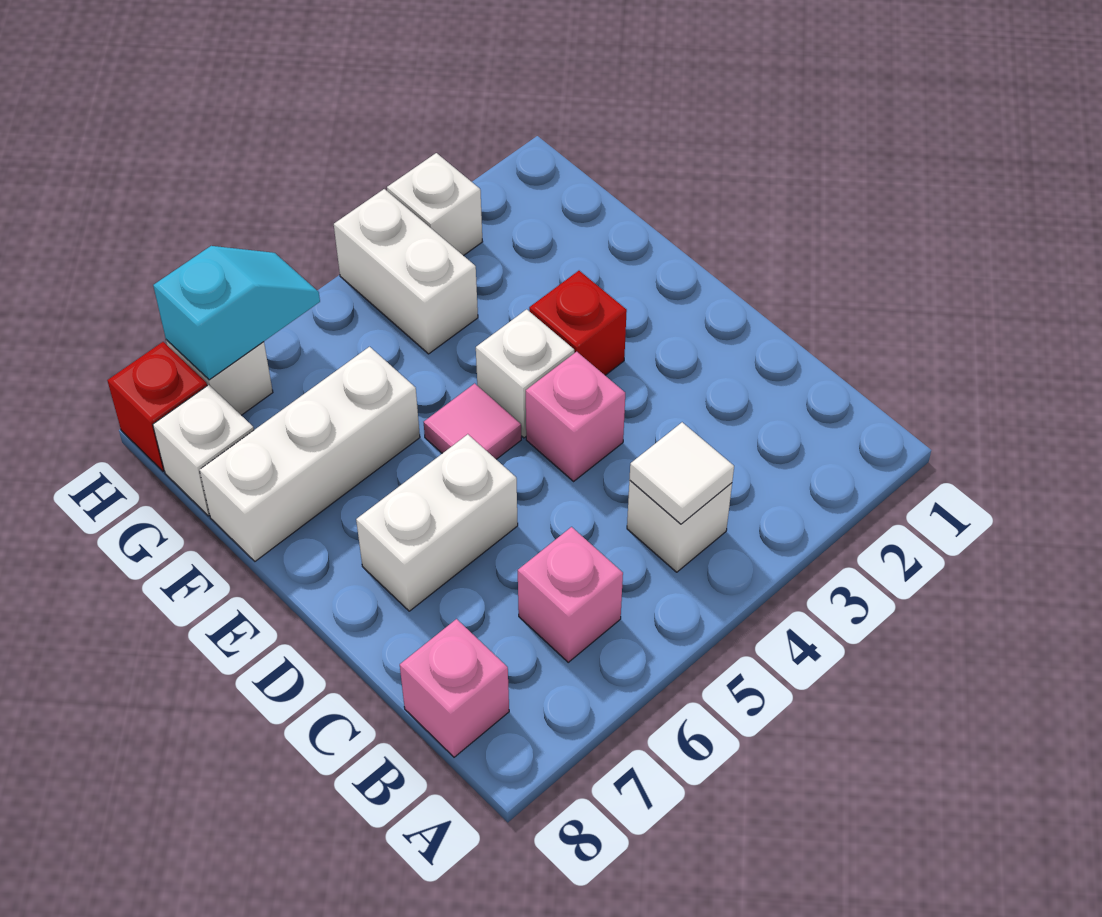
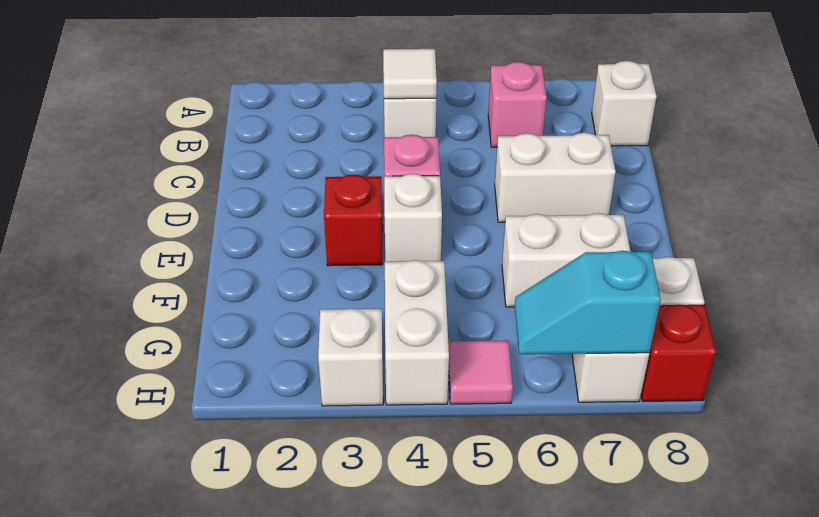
pink 1x1 brick [400,619,509,757] -> white 1x1 brick [592,61,657,146]
pink 1x1 tile [424,383,521,459] -> pink 1x1 tile moved to [449,340,513,404]
white 1x3 brick [200,347,420,561] -> white 1x2 brick [502,213,631,307]

